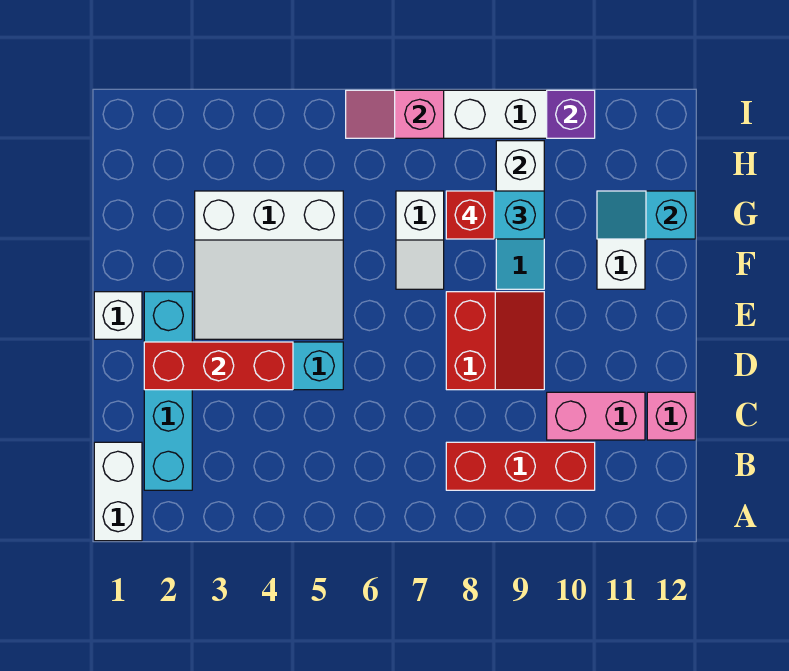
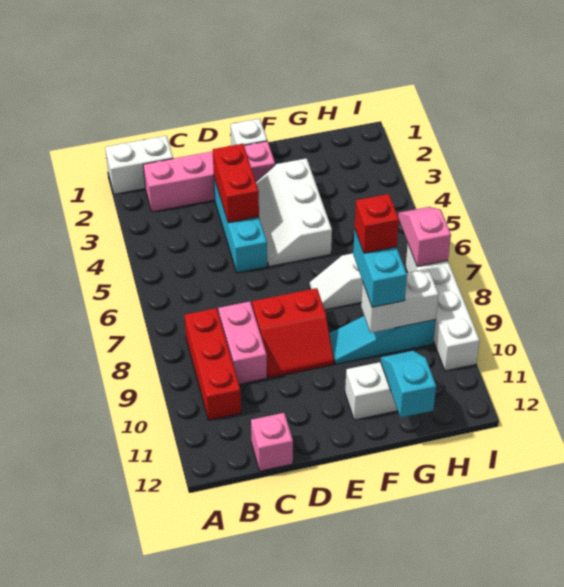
cyan 1x4 brick [144,292,192,490] -> pink 1x4 brick [143,141,275,212]
pink 1x2 brick [547,392,645,440] -> pink 1x2 brick moved to [218,302,267,384]
red 1x3 brick [144,342,293,390] -> red 1x2 brick [213,144,259,223]
white 3x3 slope [195,191,343,339] -> white 2x3 slope [256,158,332,267]
purple 1x1 brick [547,90,595,138] -> none

